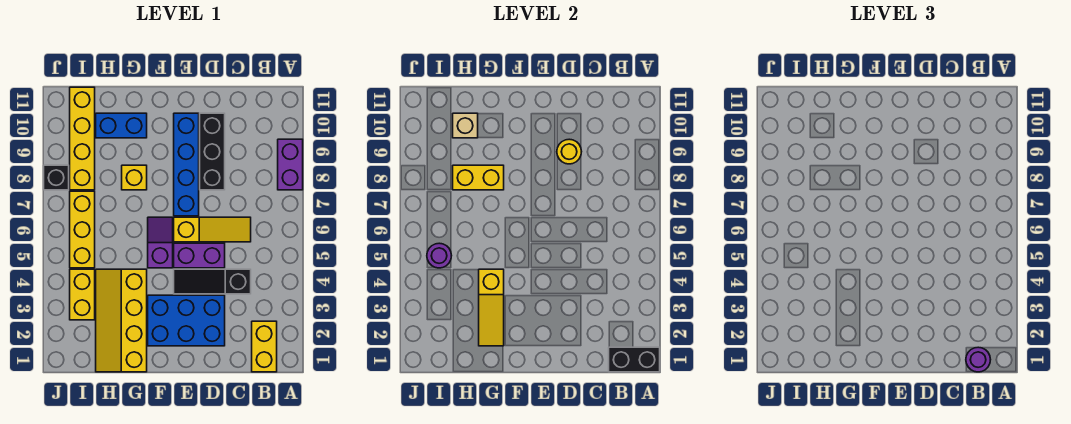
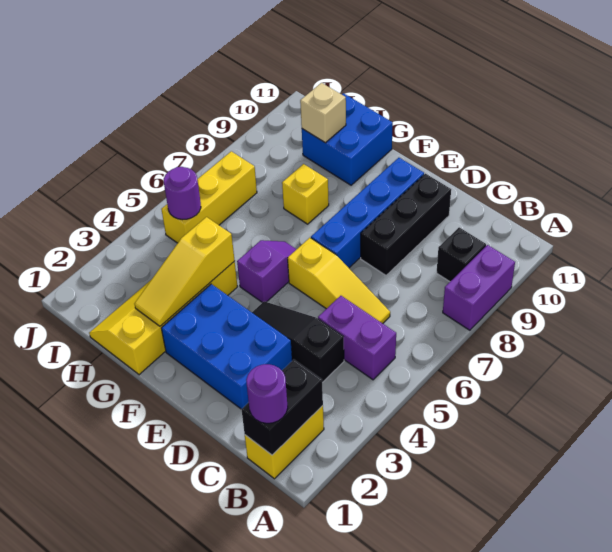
black 1x2 brick [609,347,660,372] -> black 1x2 brick turned to [241,360,323,455]
purple 1x2 brick [174,243,225,268] -> purple 1x2 brick moved to [318,296,396,380]
yellow 1x1 round brick [557,139,582,164] -> none
yellow 1x2 brick [453,165,504,190] -> none
blue 1x2 brick [96,113,147,138] -> blue 2x2 brick [302,93,393,185]
yellow 1x2 brick [70,269,95,320] -> none
yellow 1x4 brick [70,87,95,190] -> none
black 1x1 brick [44,165,69,190] -> black 1x1 brick moved to [437,227,486,282]

